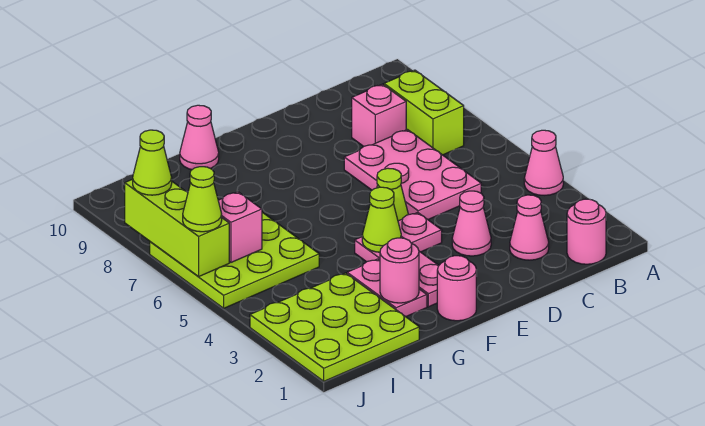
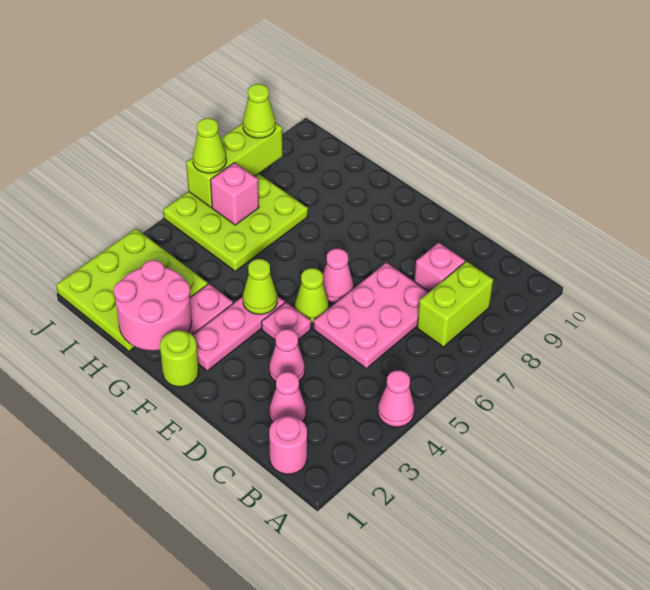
pink 1x1 round brick [437,256,476,321] -> lime 1x1 round brick [160,331,199,387]
pink 1x1 round brick [380,238,419,303] -> pink 2x2 round brick [114,260,192,351]
pink 1x1 cone [180,105,219,170] -> pink 1x1 cone moved to [323,249,354,303]

